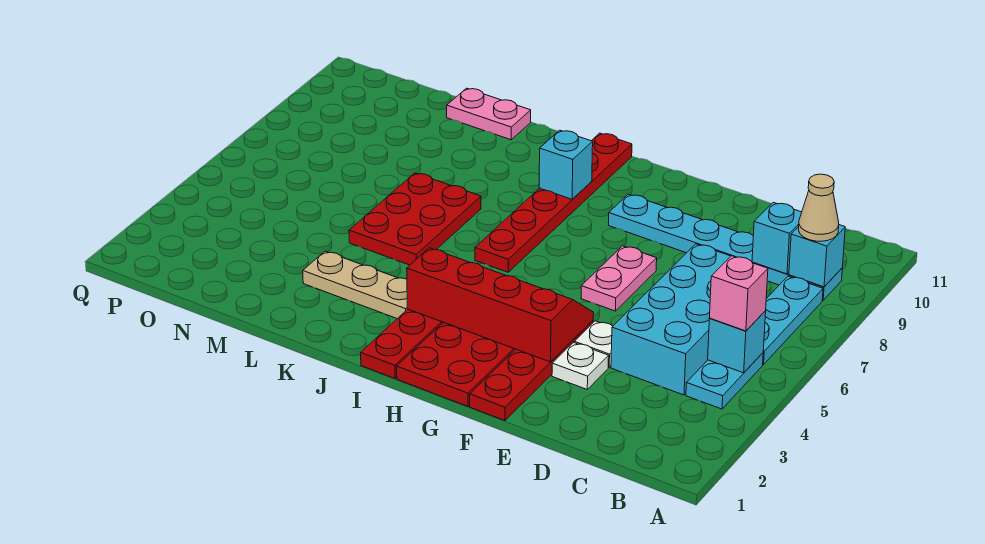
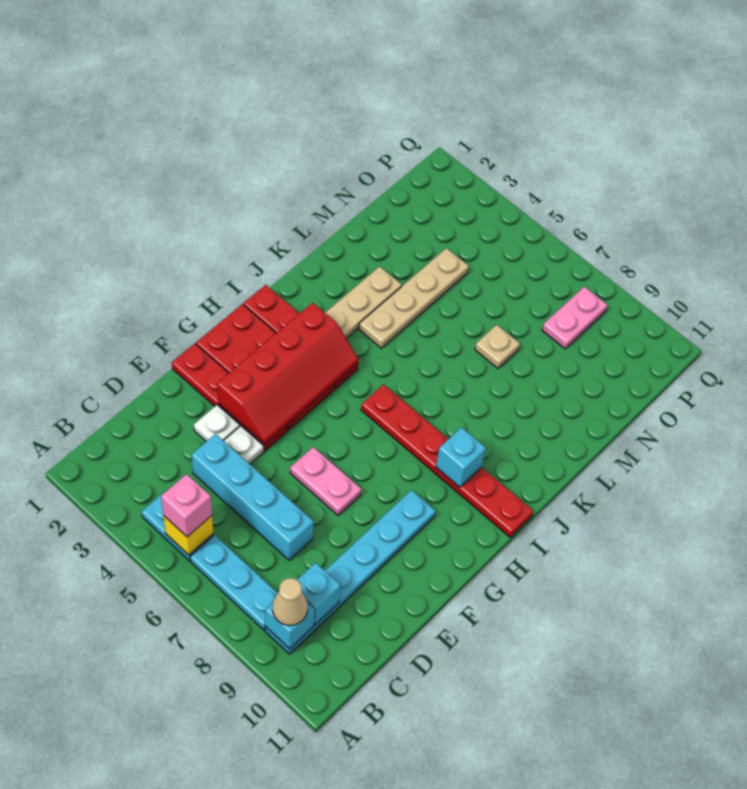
cyan 1x1 brick [708,311,766,373] -> yellow 1x1 brick [163,515,213,555]
cyan 2x4 brick [611,244,731,395] -> cyan 1x4 brick [192,434,314,560]
none -> tan 1x4 plate [359,248,469,348]
red 2x3 plate [349,173,481,265] -> none
pink 1x2 plate [447,88,531,140] -> pink 1x2 plate moved to [542,287,608,349]
none -> tan 1x1 plate [475,325,520,368]

